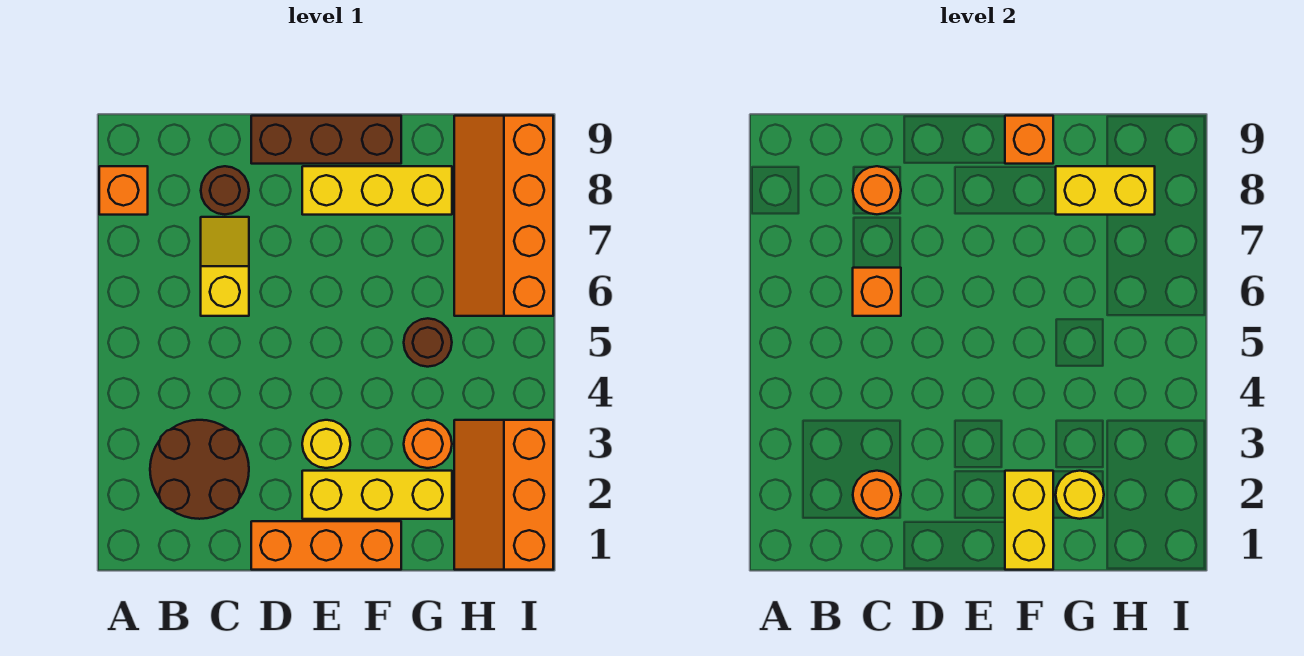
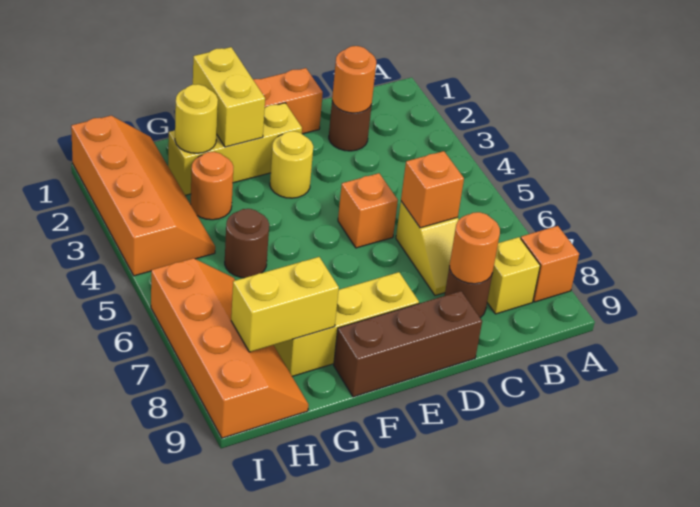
brown 2x2 round brick [150,420,249,519] -> brown 1x1 round brick [329,101,372,151]
none -> yellow 1x1 brick [487,237,540,314]
orange 1x1 brick [1005,116,1053,164] -> orange 1x1 brick moved to [338,173,398,248]
orange 2x3 slope [454,420,553,570] -> orange 2x4 slope [71,116,215,276]

